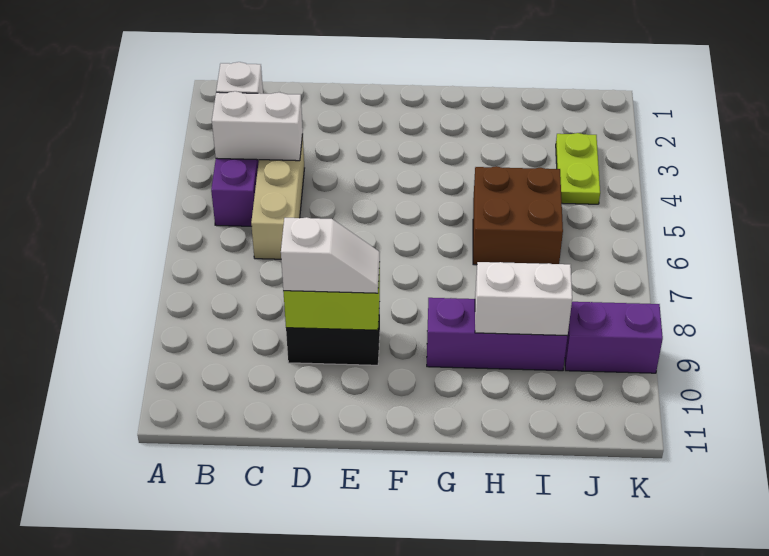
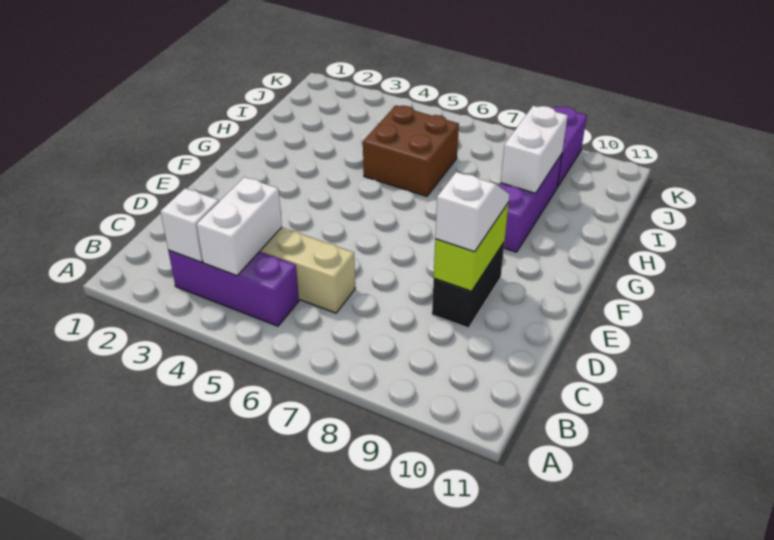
lime 1x2 plate [556,133,600,204] -> none

